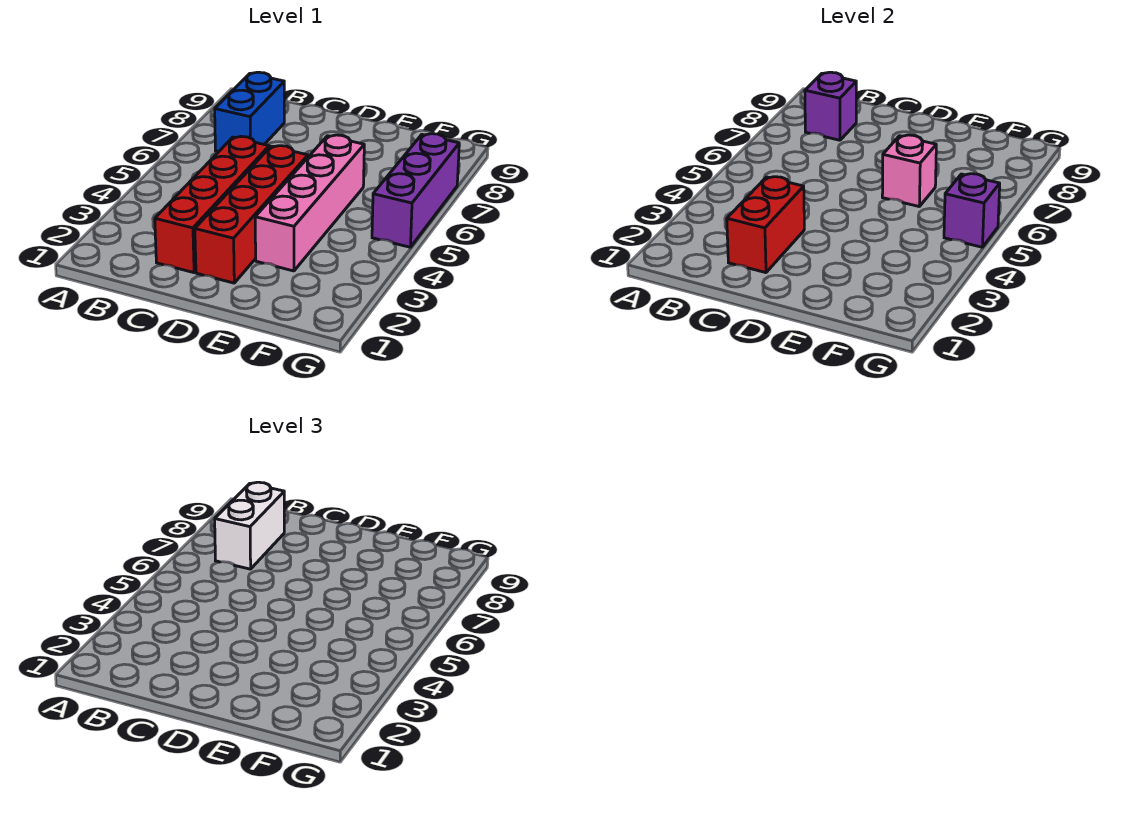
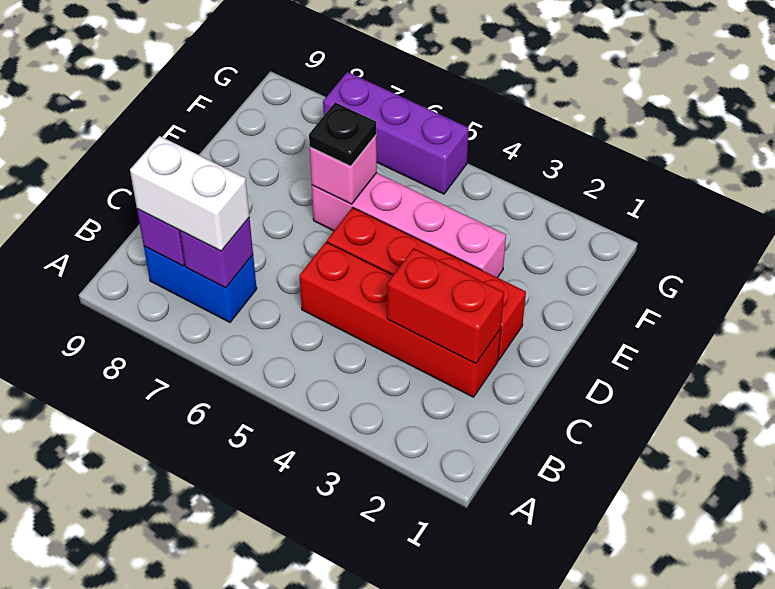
none -> black 1x1 plate [309,102,376,166]
purple 1x1 brick [944,174,1000,247] -> purple 1x1 brick moved to [180,218,253,288]

